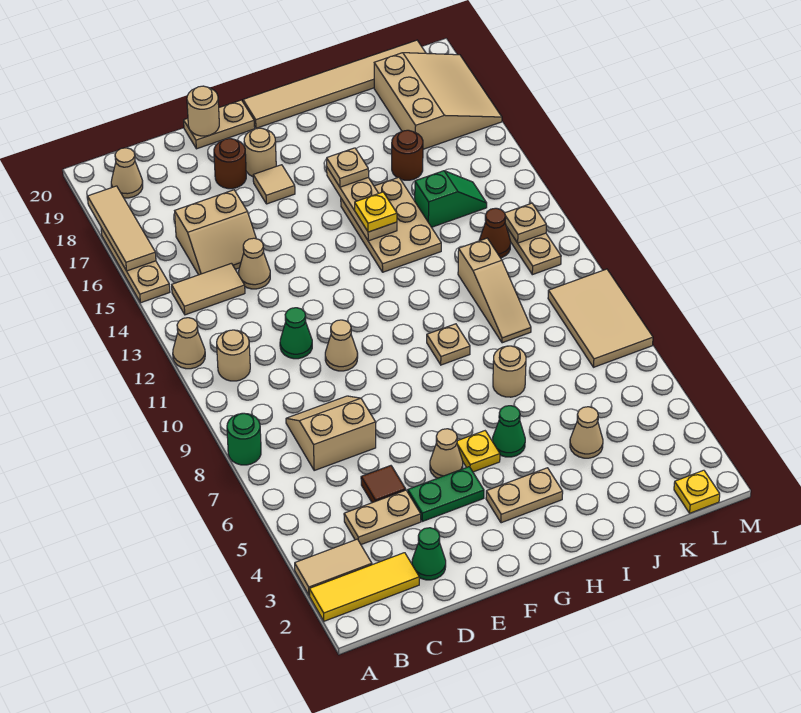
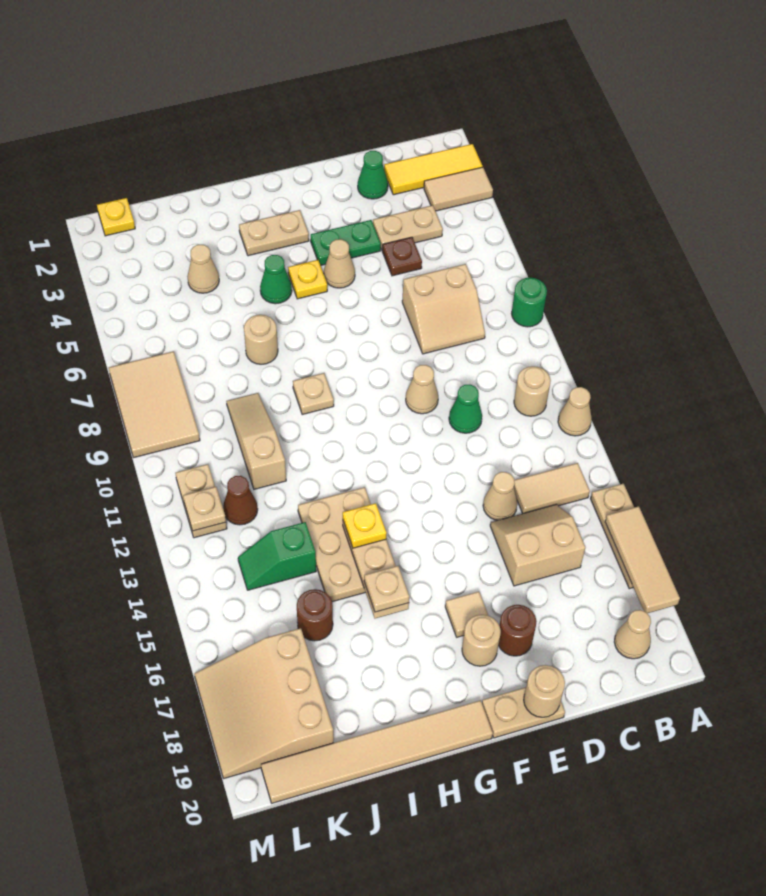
brown 1x1 tile [361,466,406,503] -> brown 1x1 plate [382,237,422,276]

